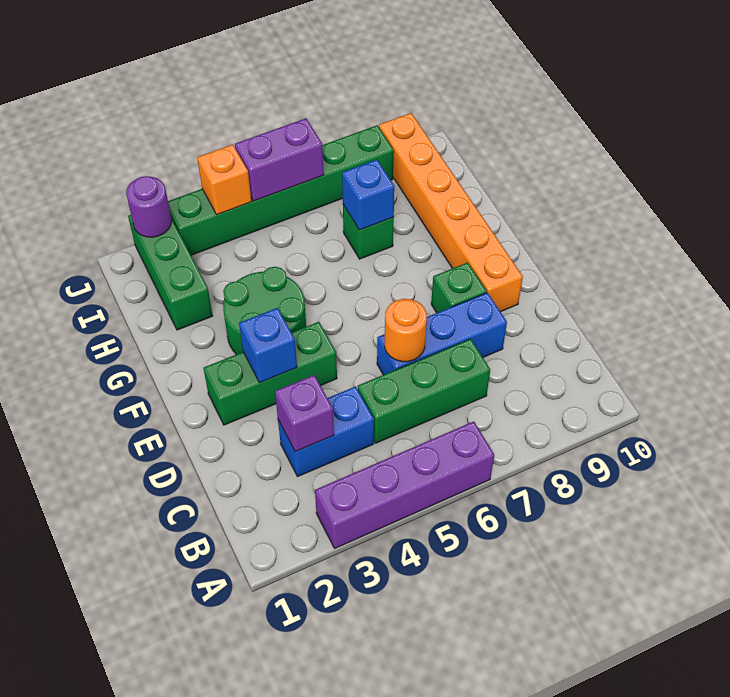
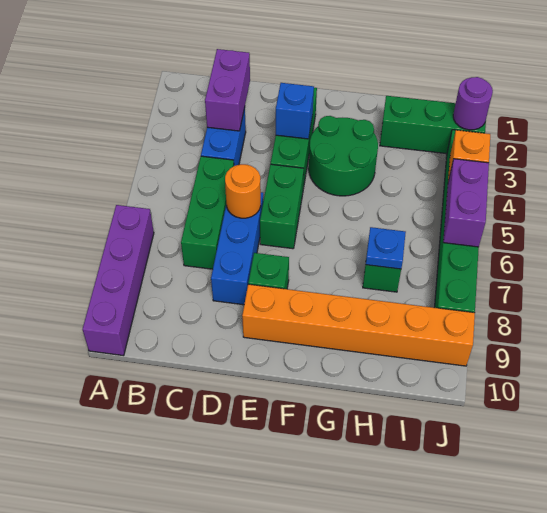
purple 1x4 brick [315,422,494,548] -> purple 1x4 brick moved to [83,205,154,356]
purple 1x1 brick [275,375,334,452] -> purple 1x2 brick [205,49,250,131]
none -> green 1x2 brick [260,164,304,249]
blue 1x1 brick [342,160,395,230] -> blue 1x1 plate [366,227,406,269]

